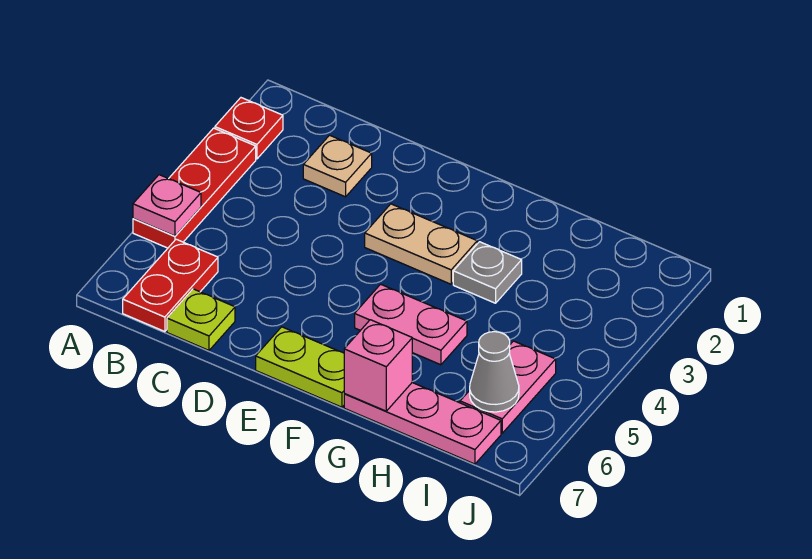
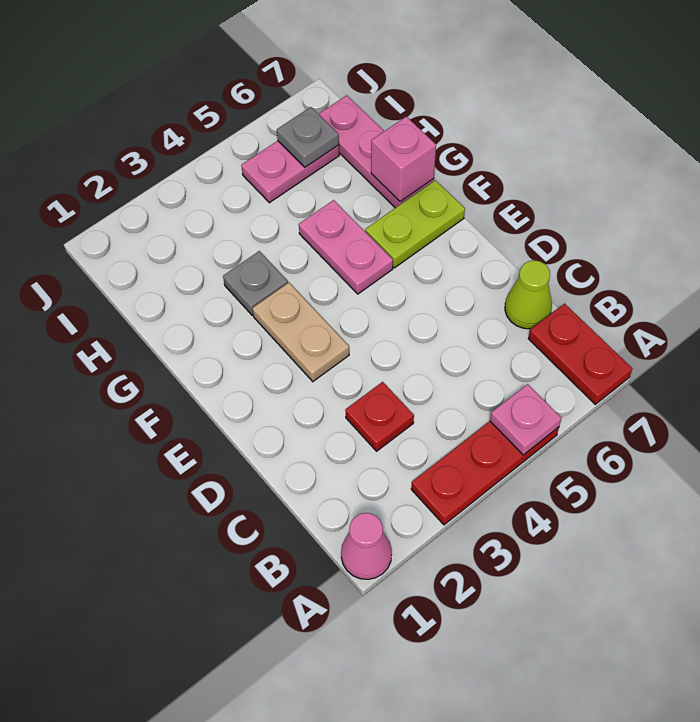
none -> pink 1x1 cone [341,513,392,579]
red 1x1 plate [215,98,283,159] -> red 1x1 plate moved to [345,382,414,451]
red 1x2 plate [123,239,218,332] -> red 1x2 plate turned to [528,304,633,404]
tan 1x1 plate [303,135,372,197] -> none
lime 1x1 plate [167,289,235,350] -> lime 1x1 cone [505,260,552,329]
lime 1x2 plate [256,327,345,407] -> lime 1x2 plate turned to [365,180,465,268]
grey 1x1 cone [470,332,519,412] -> grey 1x1 plate [277,107,339,167]

